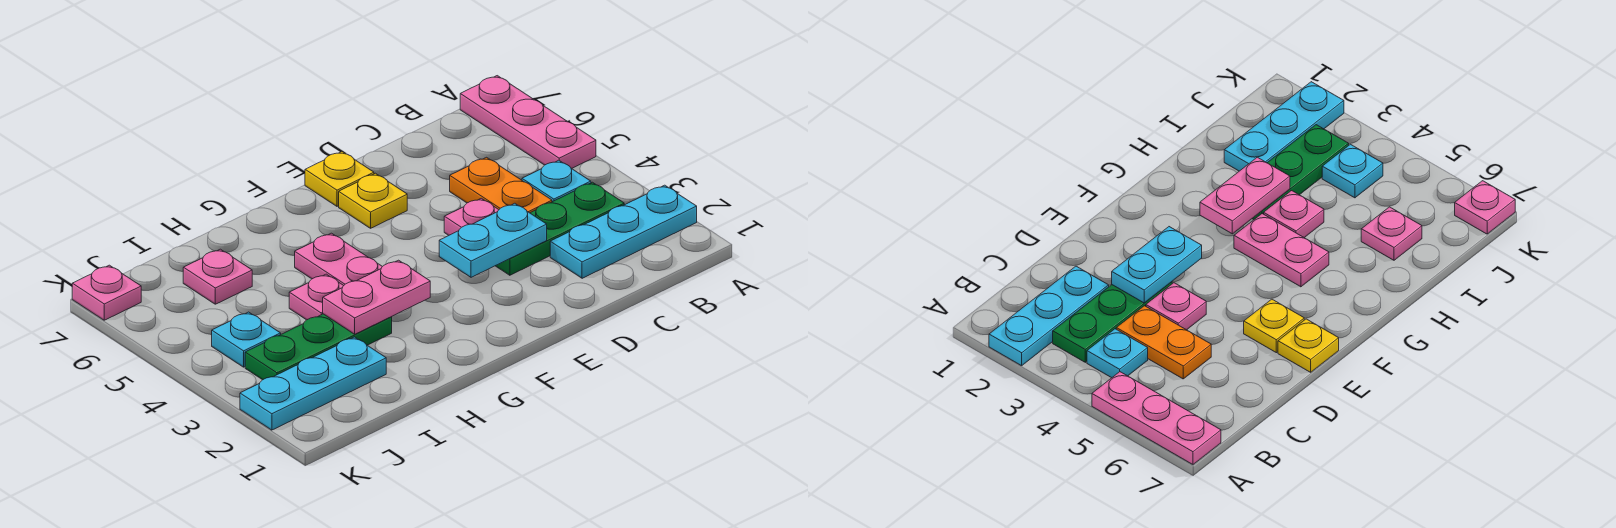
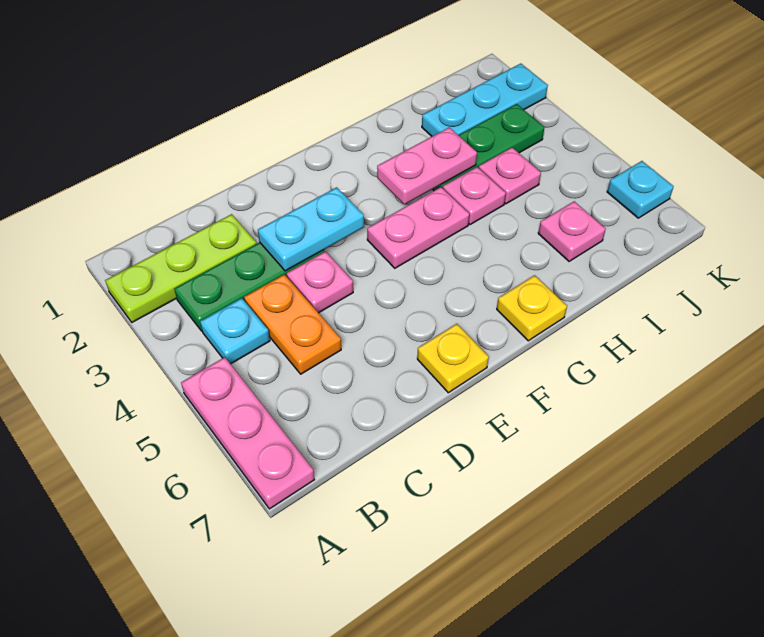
cyan 1x3 plate [550,185,697,278] -> lime 1x3 plate [105,214,256,322]
yellow 1x1 plate [339,173,407,228] -> yellow 1x1 plate moved to [497,275,567,341]
pink 1x2 plate [295,233,382,285] -> pink 1x2 plate turned to [367,187,469,268]
cyan 1x1 plate [212,312,281,367] -> cyan 1x1 plate moved to [607,161,673,218]
pink 1x1 plate [72,265,141,320] -> pink 1x1 plate moved to [479,148,541,204]

